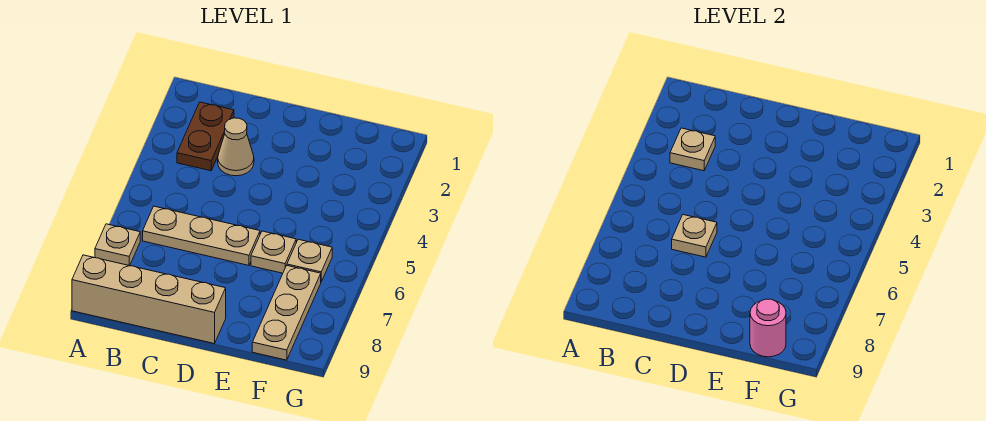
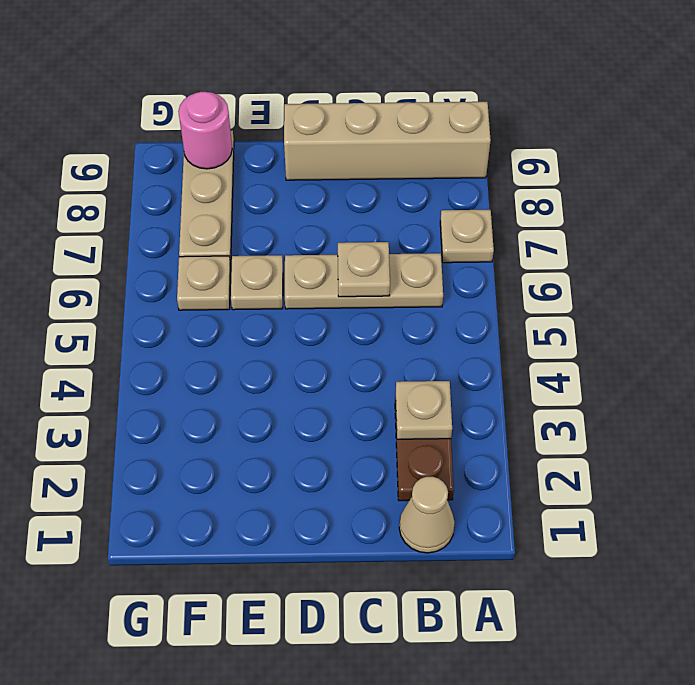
tan 1x1 cone [218,118,254,176] -> tan 1x1 cone moved to [399,477,455,553]

